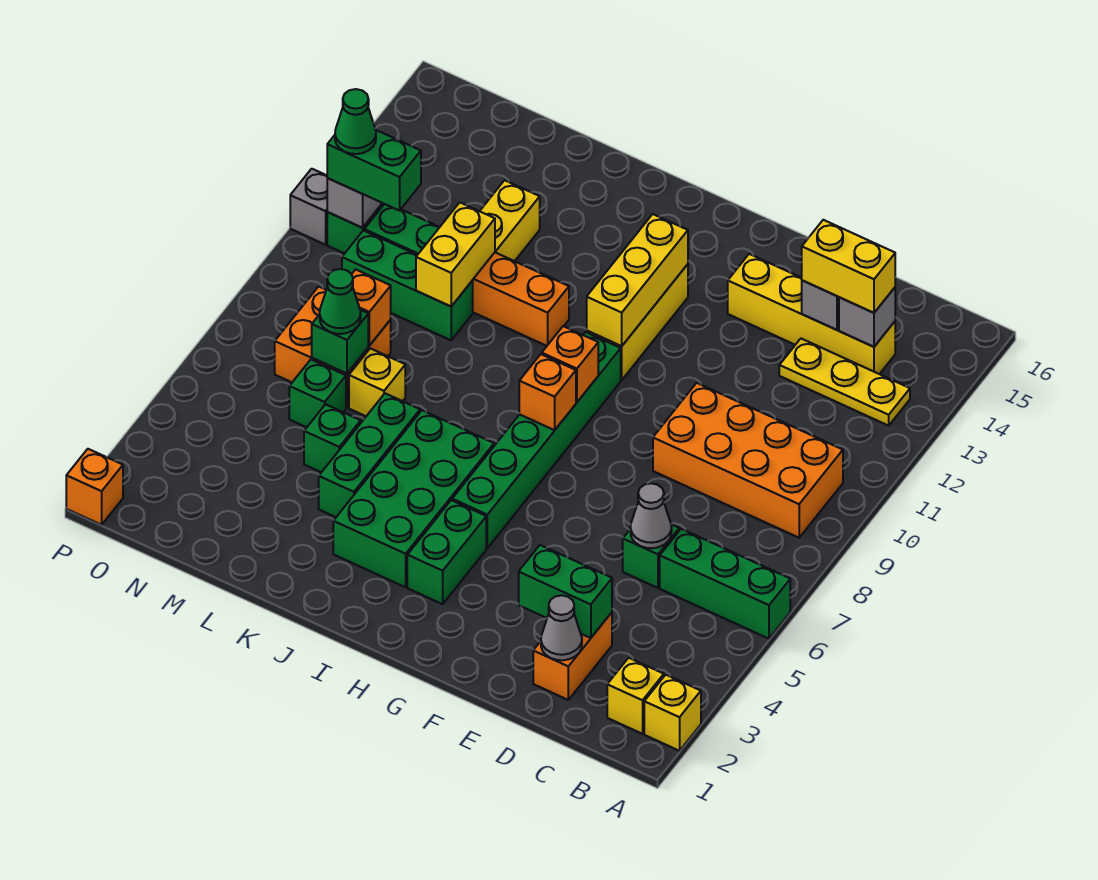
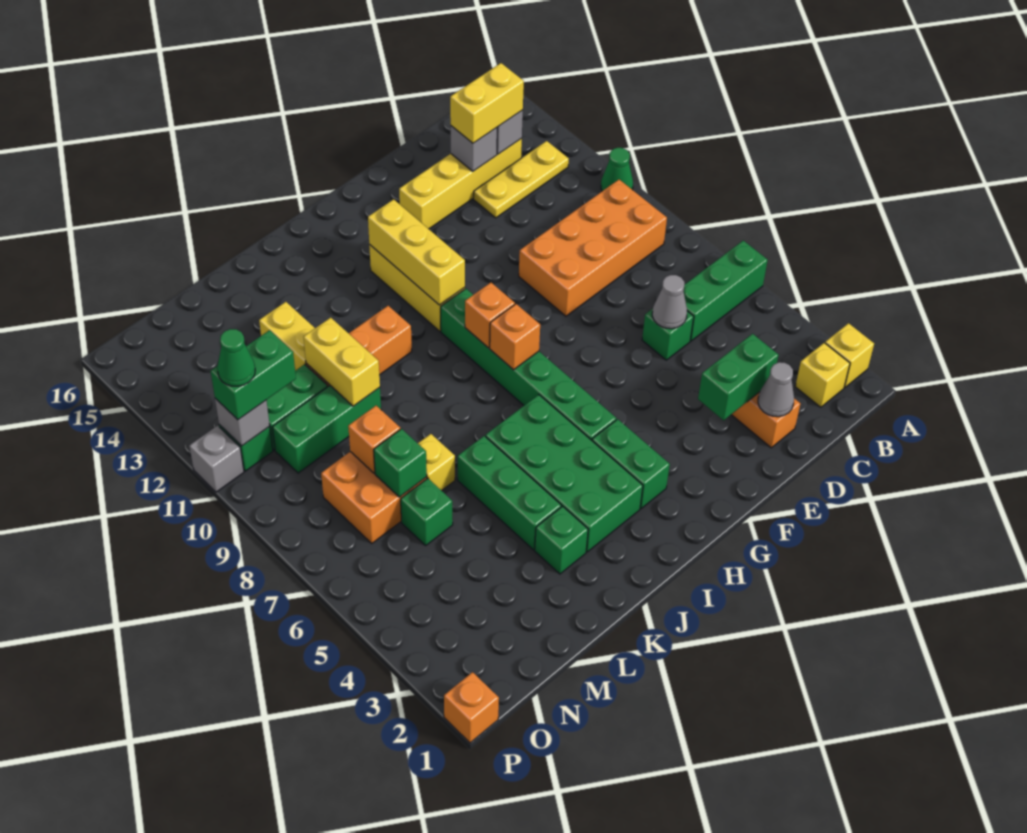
green 1x1 brick [304,404,361,472] -> green 1x1 brick moved to [535,506,588,574]
green 1x1 cone [320,269,361,334] -> green 1x1 cone moved to [601,148,633,191]

